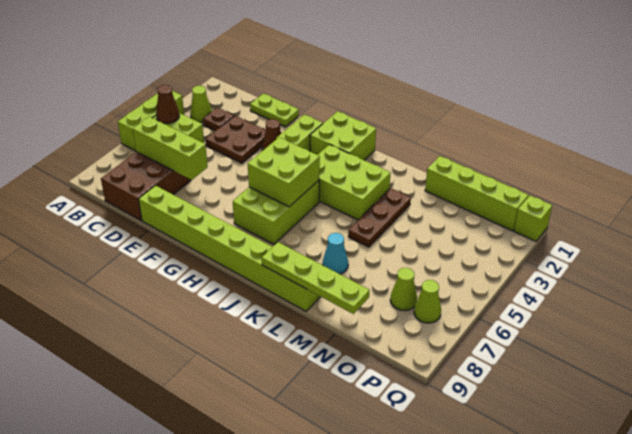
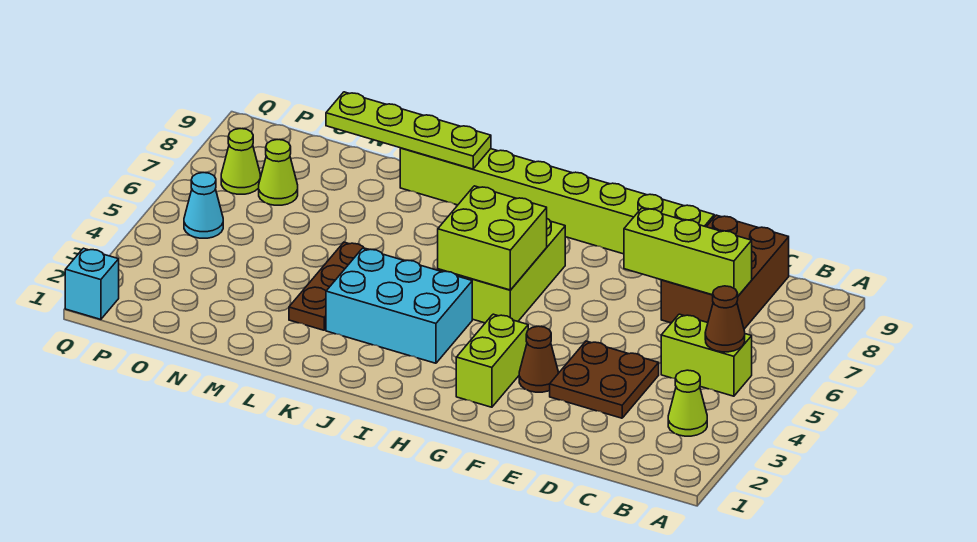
lime 1x3 brick [118,91,184,151] -> none
brown 1x1 plate [203,108,234,131] -> none
lime 1x2 plate [250,94,299,127] -> none
lime 2x2 brick [310,111,376,160] -> none
lime 2x3 brick [318,144,390,220] -> cyan 2x3 brick [326,248,472,363]
cyan 1x1 cone [323,233,348,274] -> cyan 1x1 cone moved to [184,173,223,238]
lime 1x4 brick [425,156,528,231] -> none
lime 1x1 brick [514,196,552,241] -> cyan 1x1 brick [65,248,119,319]

